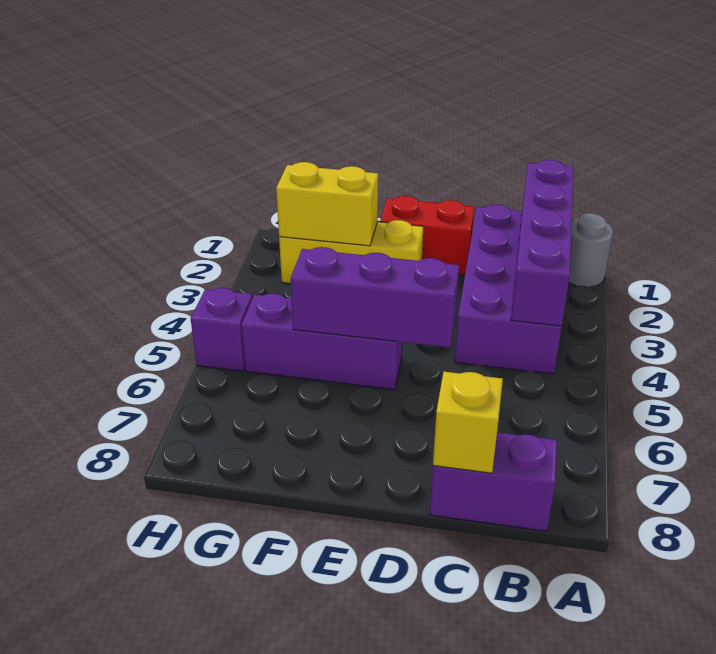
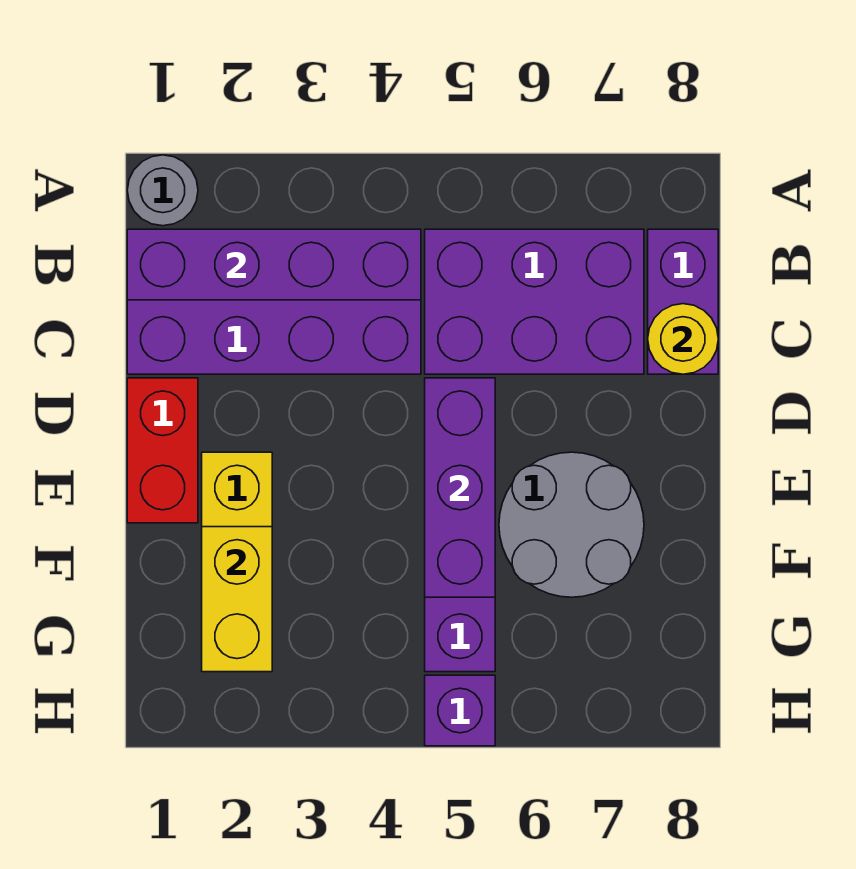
none -> purple 2x3 brick [425,229,644,374]
yellow 1x1 brick [433,372,503,473] -> yellow 1x1 round brick [648,304,718,374]
none -> grey 2x2 round brick [499,452,644,597]

